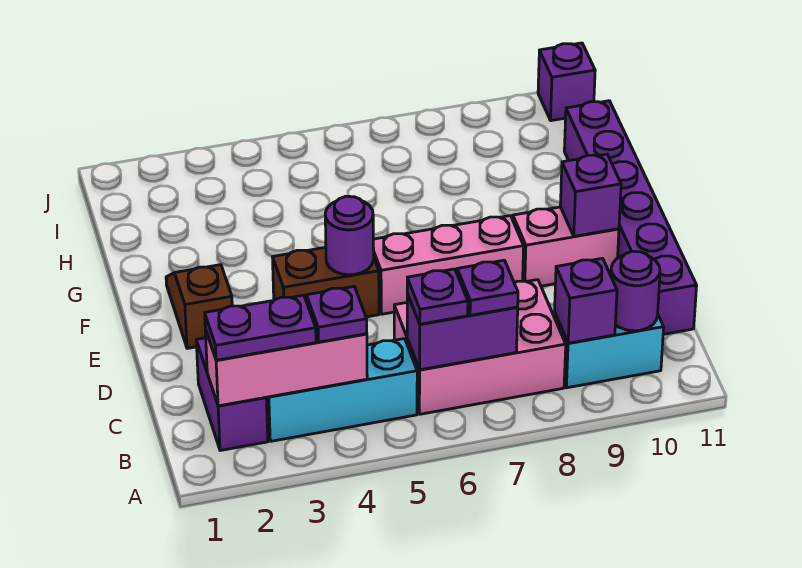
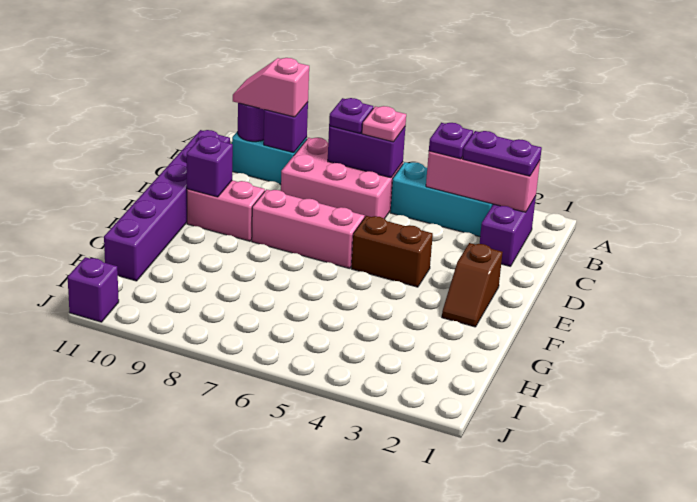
purple 1x1 plate [407,269,468,324] -> pink 1x1 plate [362,106,406,142]
none -> pink 1x2 slope [233,58,309,117]
purple 1x1 round brick [325,196,374,275] -> none

